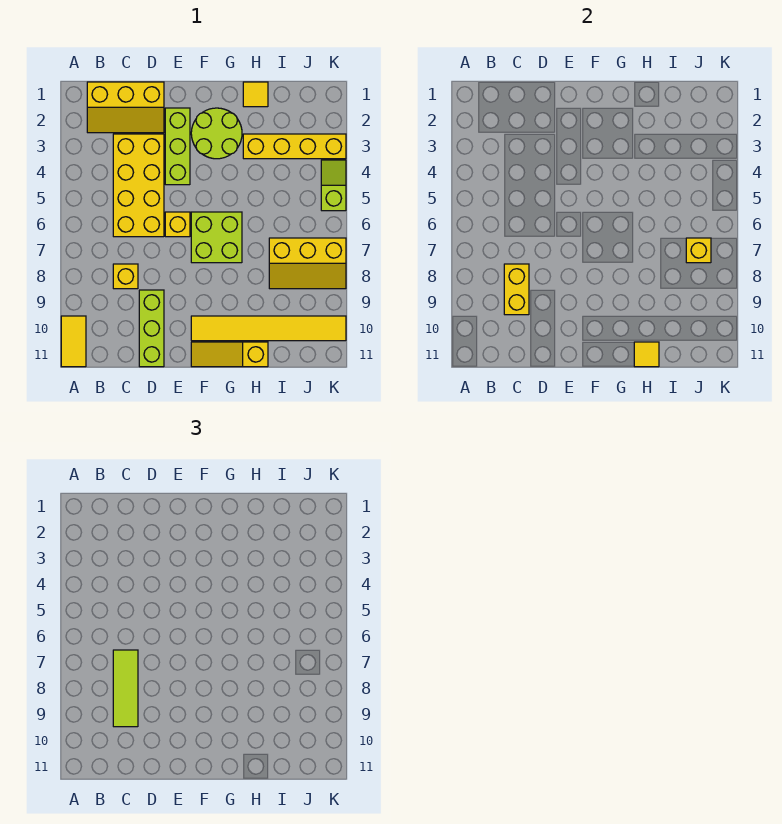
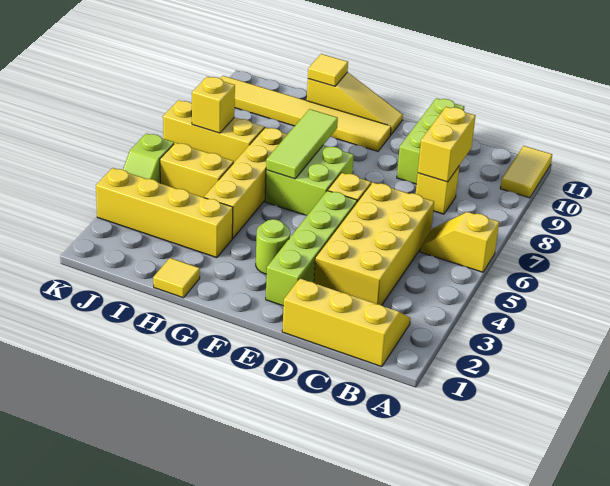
none -> yellow 1x2 slope [420,212,499,272]
lime 1x3 tile [113,650,138,727] -> lime 1x3 tile moved to [266,109,338,179]
lime 1x3 brick [165,108,190,185] -> lime 1x4 brick [266,191,357,306]
lime 2x2 round brick [191,108,242,159] -> lime 1x1 round brick [256,219,290,274]
none -> yellow 1x4 brick [204,127,288,238]
none -> yellow 1x2 brick [160,143,234,197]

